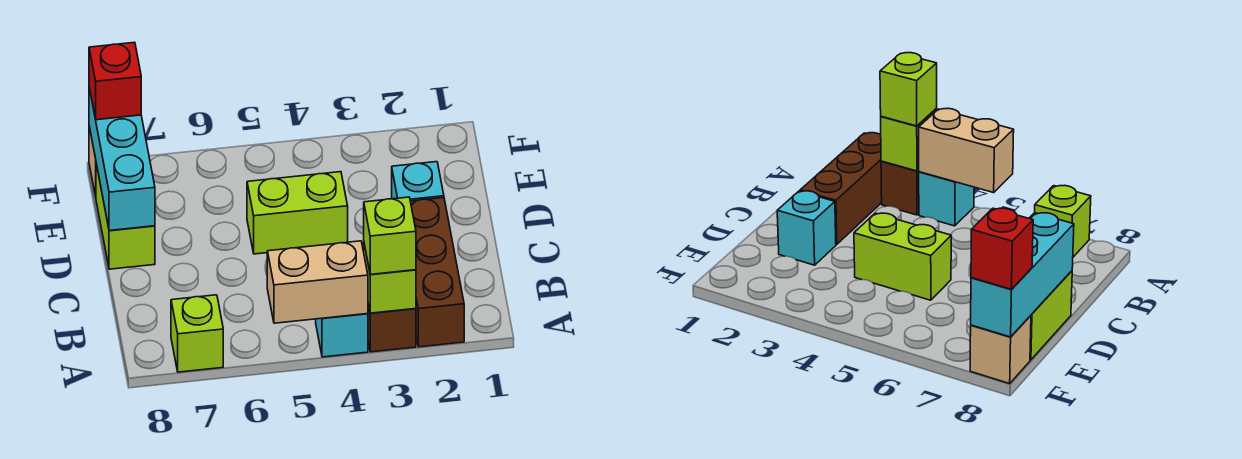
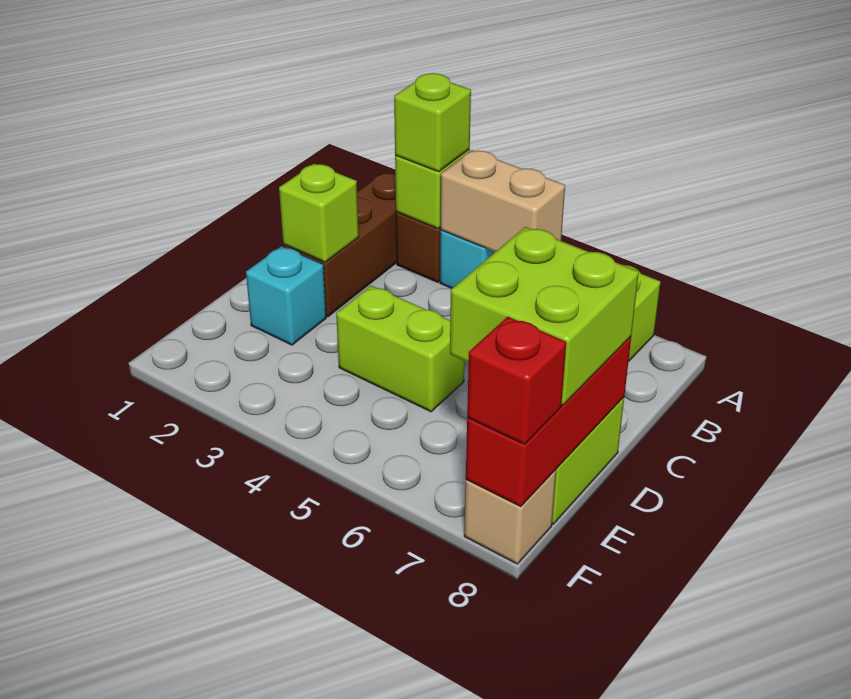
none -> lime 1x1 brick [279,164,359,262]
none -> lime 2x2 brick [450,227,639,405]
cyan 1x3 brick [89,88,155,231] -> red 1x3 brick [466,337,631,507]

